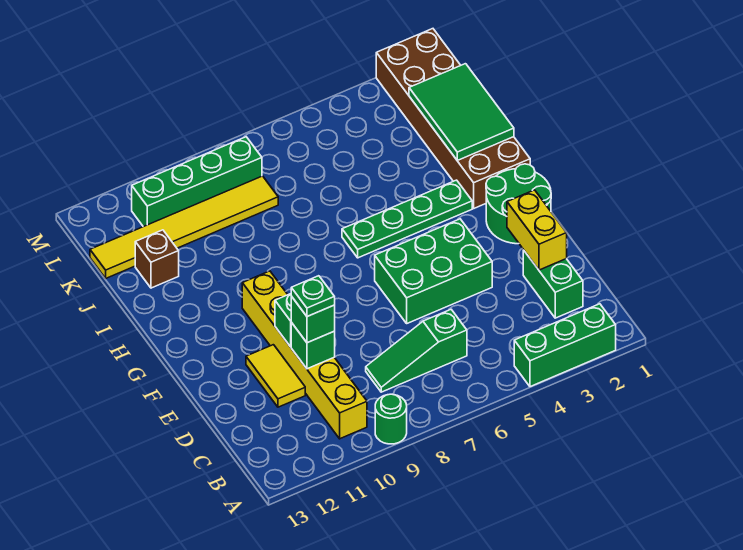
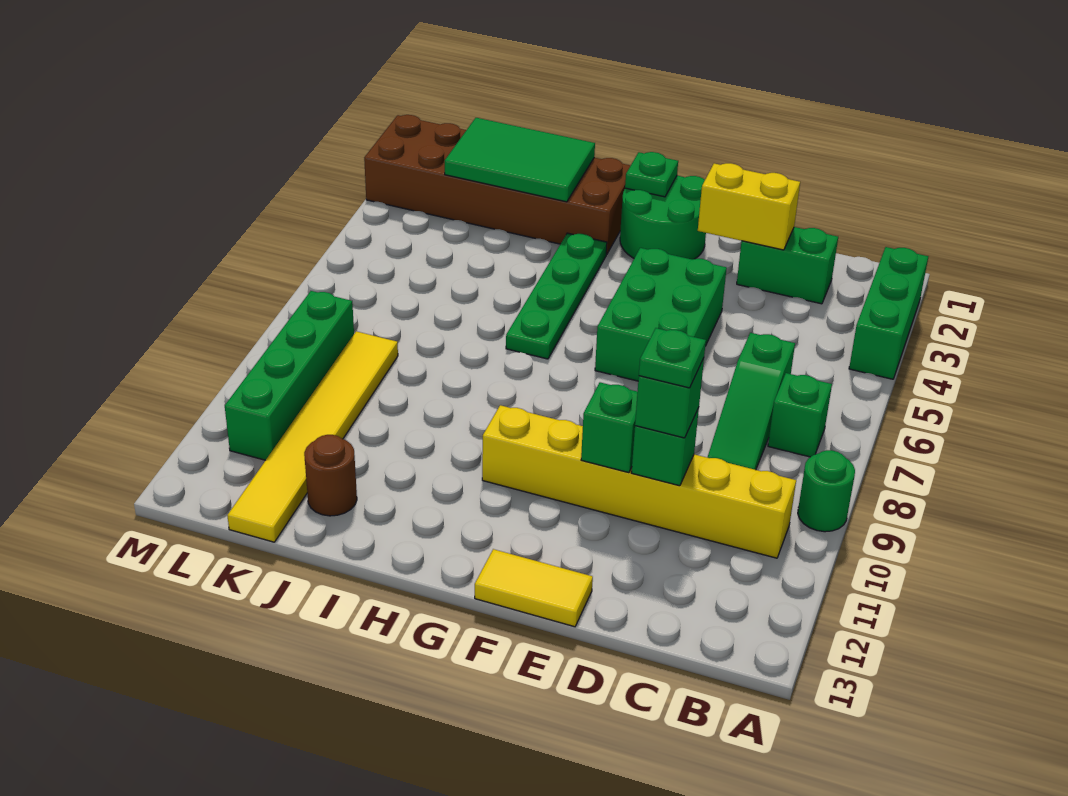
none -> green 1x1 brick [768,373,832,457]
yellow 1x2 tile [246,345,305,407] -> yellow 1x2 tile moved to [475,549,593,627]
none -> green 1x1 plate [625,152,678,197]
brown 1x1 brick [135,230,179,288] -> brown 1x1 round brick [304,435,357,516]

